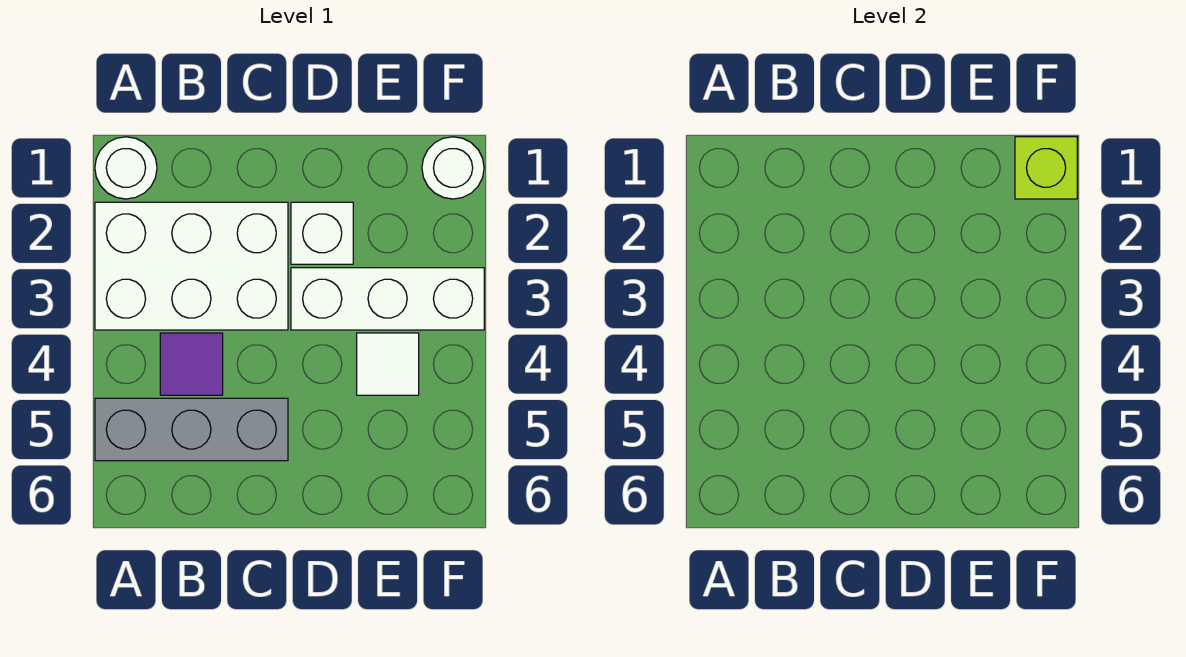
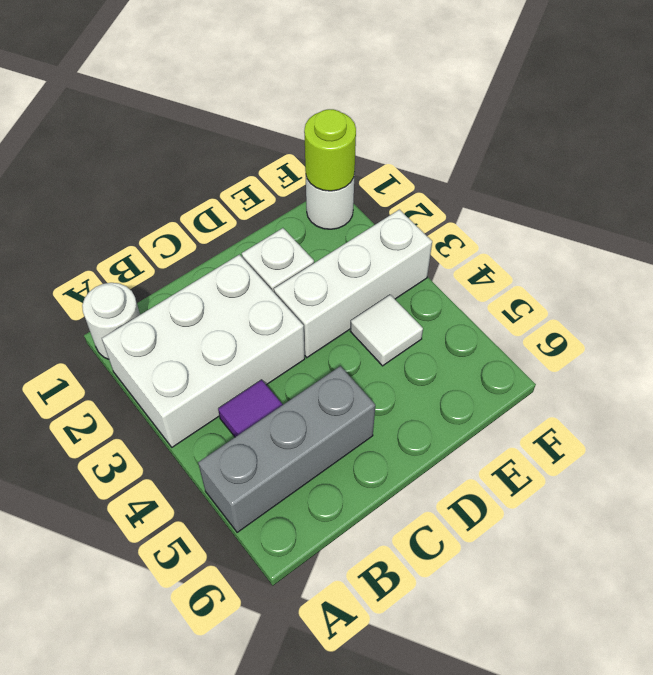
lime 1x1 brick [1015,137,1077,199] -> lime 1x1 round brick [304,109,356,191]

